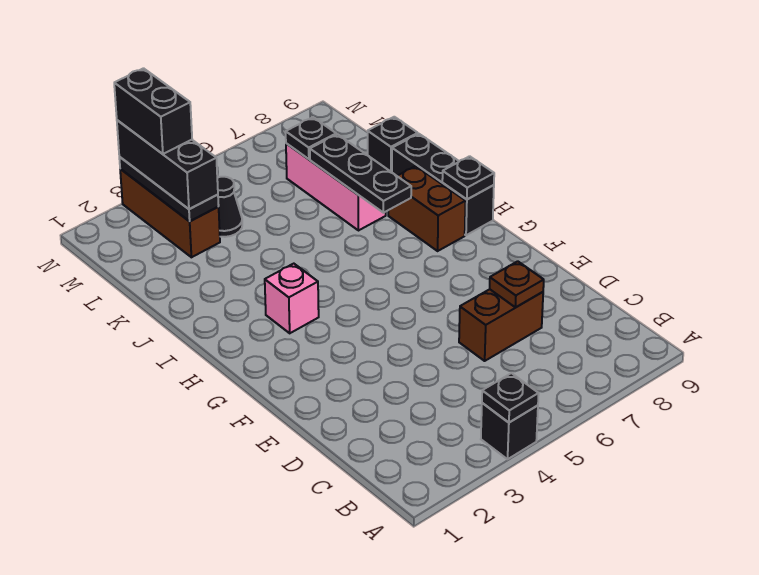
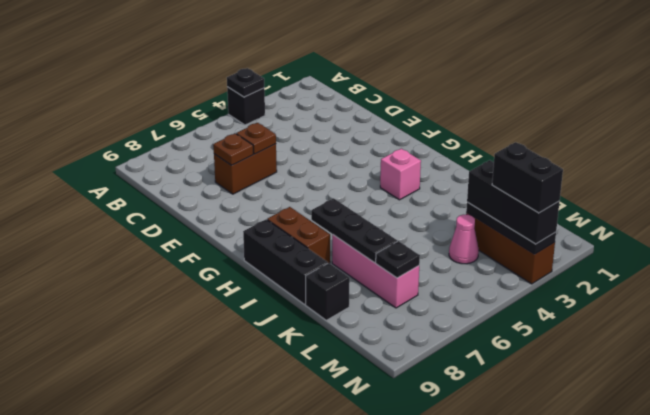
none -> brown 1x1 plate [236,123,276,154]
black 1x1 plate [442,156,494,199] -> none
black 1x1 cone [217,177,242,237] -> pink 1x1 cone [449,215,479,264]

